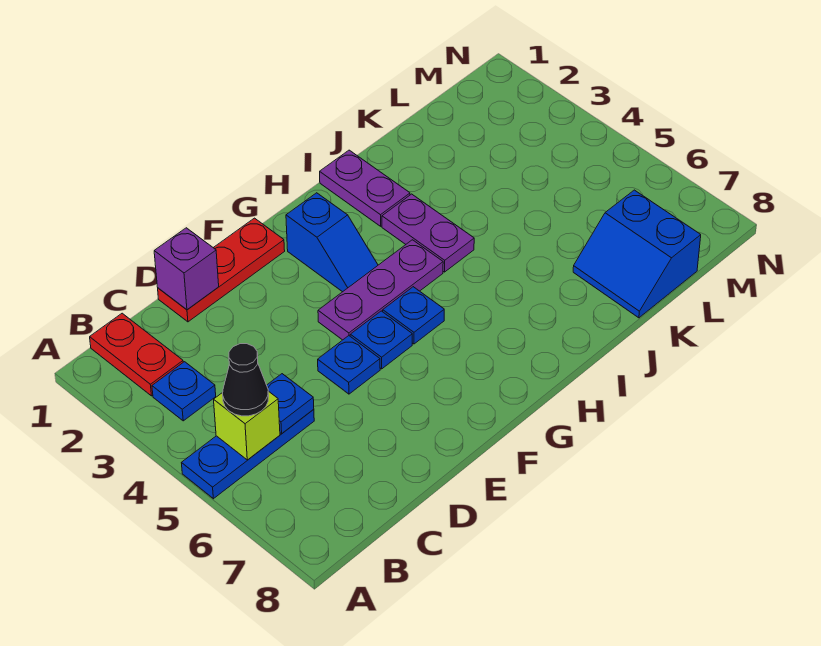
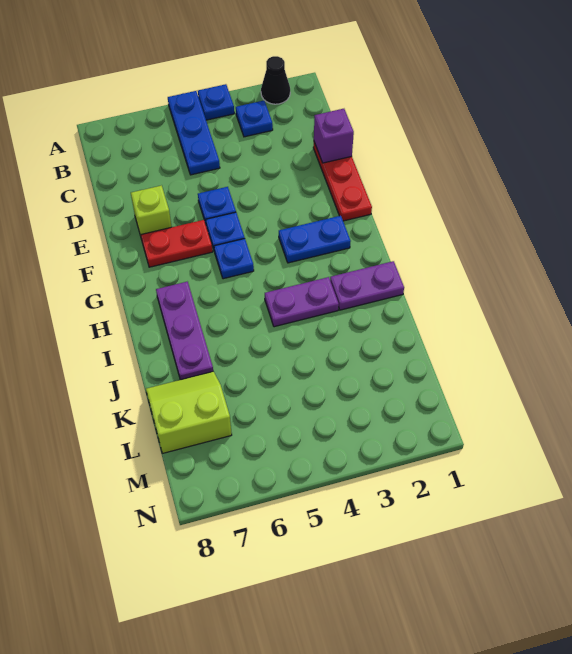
red 1x2 plate [90,313,183,396] -> red 1x2 plate moved to [141,220,213,267]
lime 1x1 brick [214,391,280,460] -> lime 1x1 brick moved to [131,185,172,236]
black 1x1 cone [223,344,269,416] -> black 1x1 cone moved to [261,56,290,104]
blue 1x1 plate [267,374,314,433] -> blue 1x1 plate moved to [198,84,234,120]
purple 1x3 plate [318,240,443,340] -> purple 1x3 plate moved to [156,282,213,380]
blue 1x2 slope [286,193,378,292] -> blue 1x2 plate [279,216,351,263]
blue 2x2 slope [573,190,701,318] -> lime 2x2 slope [146,371,232,453]

